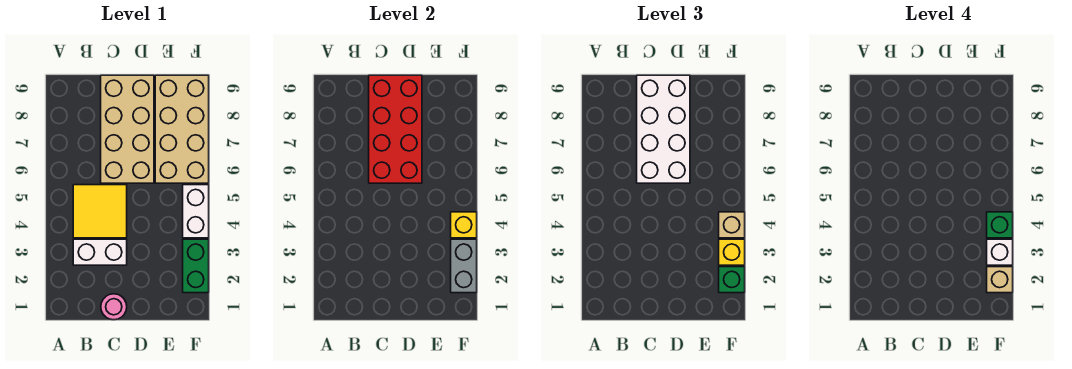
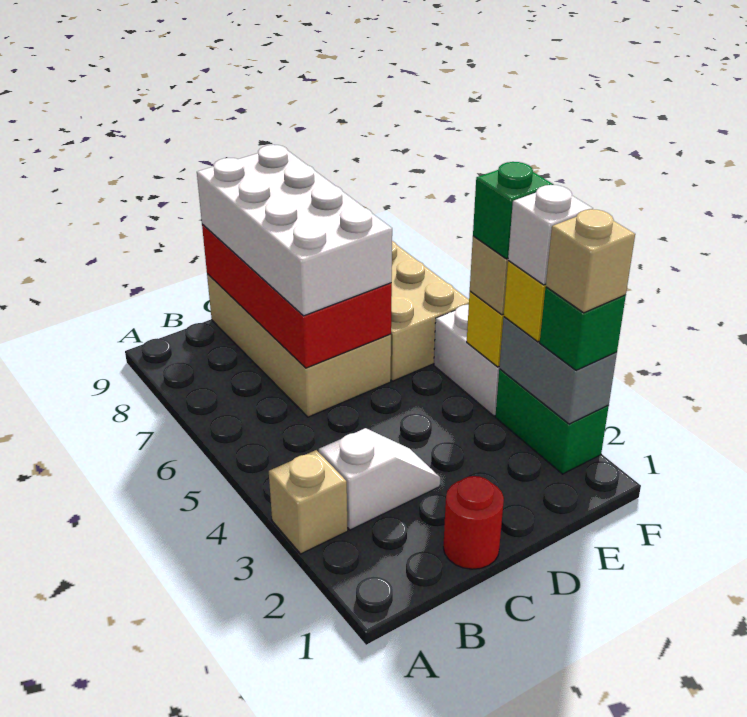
none -> tan 1x1 brick [269,450,348,554]
white 1x2 brick [73,239,127,265] -> white 1x2 slope [319,428,440,530]
yellow 2x2 tile [73,185,127,238] -> none
pink 1x1 round brick [101,294,127,320] -> red 1x1 round brick [443,476,504,569]

